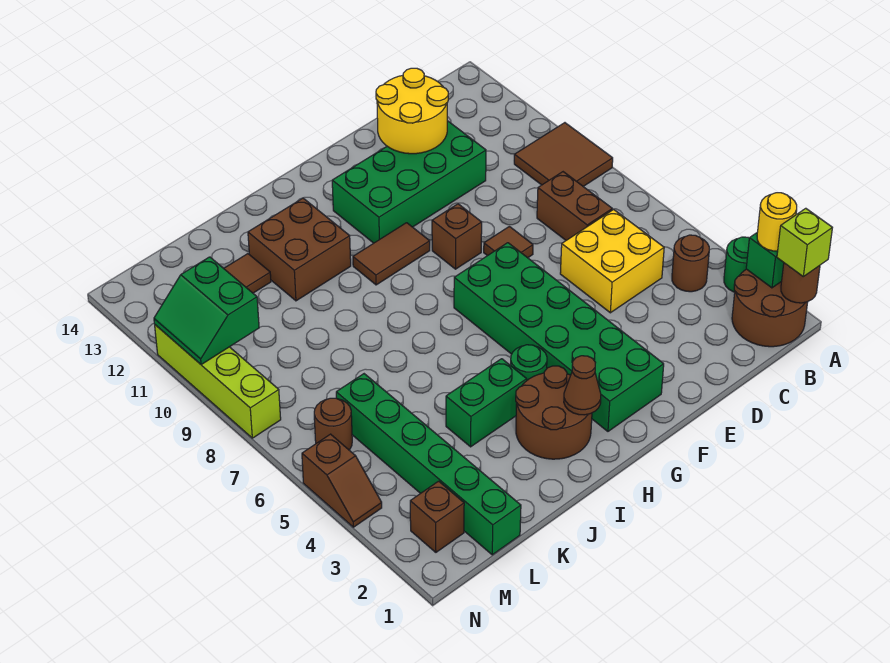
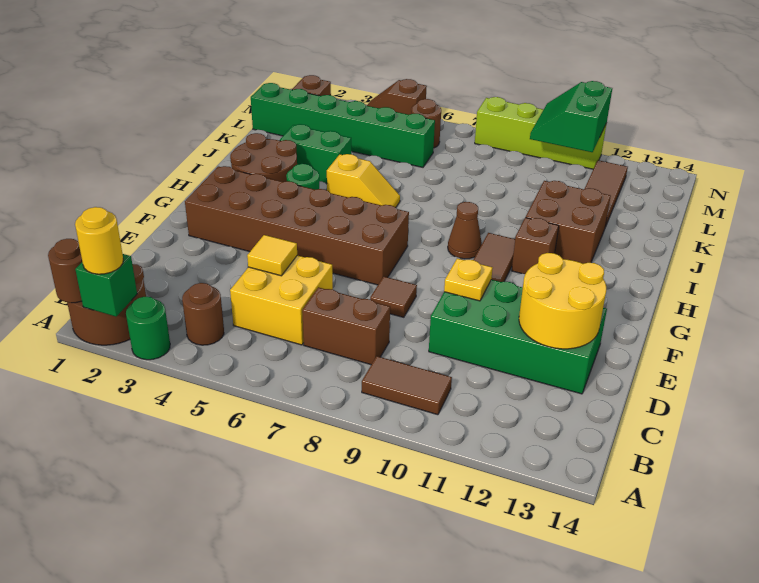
lime 1x1 brick [777,208,832,276] -> none
brown 2x2 tile [514,123,613,187] -> brown 1x2 tile [362,356,452,415]
none -> yellow 1x1 tile [247,235,297,276]
green 2x4 brick [332,121,486,243] -> green 2x4 brick turned to [429,280,607,394]
none -> yellow 1x1 plate [444,258,493,301]
green 2x6 brick [454,243,664,431] -> brown 2x6 brick [185,166,409,285]
brown 1x1 brick [432,204,482,269] -> brown 1x1 brick moved to [512,218,559,274]
brown 1x1 cone [564,356,601,415] -> brown 1x1 cone moved to [448,202,482,259]
green 1x2 brick [446,359,527,447] -> green 1x2 brick turned to [280,124,351,183]
none -> yellow 1x2 slope [327,154,400,207]
green 2x2 slope [154,257,259,365] -> green 2x2 slope turned to [530,81,612,152]

